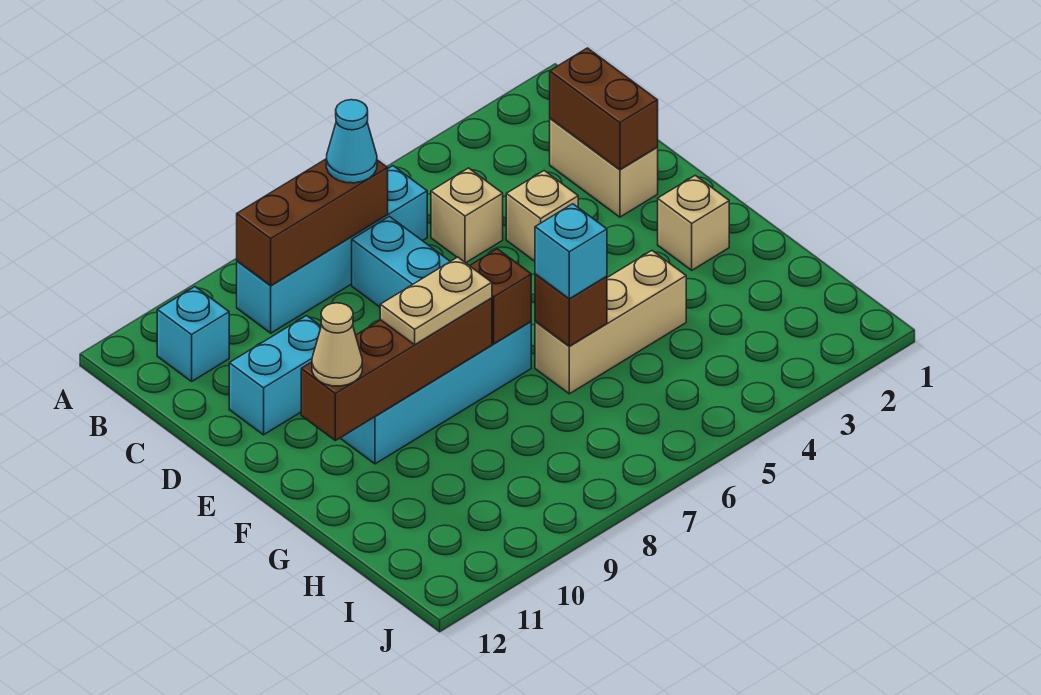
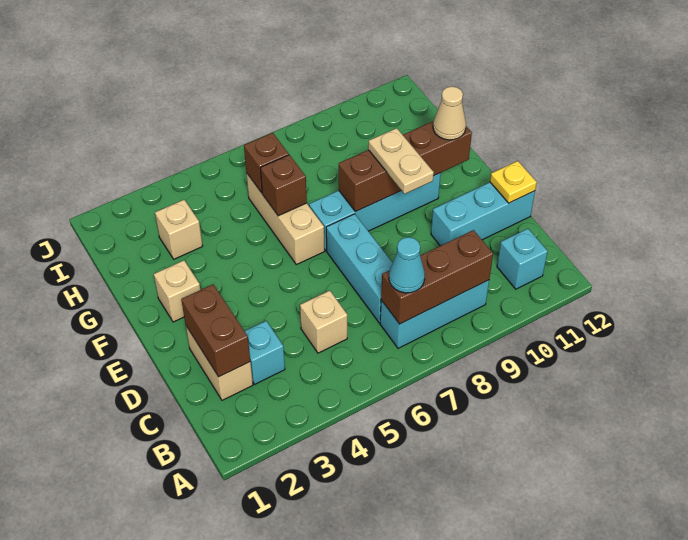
cyan 1x4 brick [237,166,427,333] -> cyan 1x3 brick [380,280,489,348]
tan 1x1 brick [506,171,578,261] -> tan 1x1 brick moved to [155,200,203,259]
cyan 1x2 brick [229,316,321,435] -> cyan 1x3 brick [431,182,535,246]
none -> yellow 1x1 plate [490,161,537,203]
brown 1x1 brick [470,249,531,344] -> brown 1x1 brick moved to [244,133,289,193]
tan 1x2 plate [380,257,492,345] -> tan 1x2 plate turned to [368,128,434,194]
tan 1x3 brick [535,251,686,394] -> tan 1x3 brick turned to [246,173,325,265]
cyan 1x1 brick [535,204,607,299] -> cyan 1x1 brick moved to [245,321,285,384]

